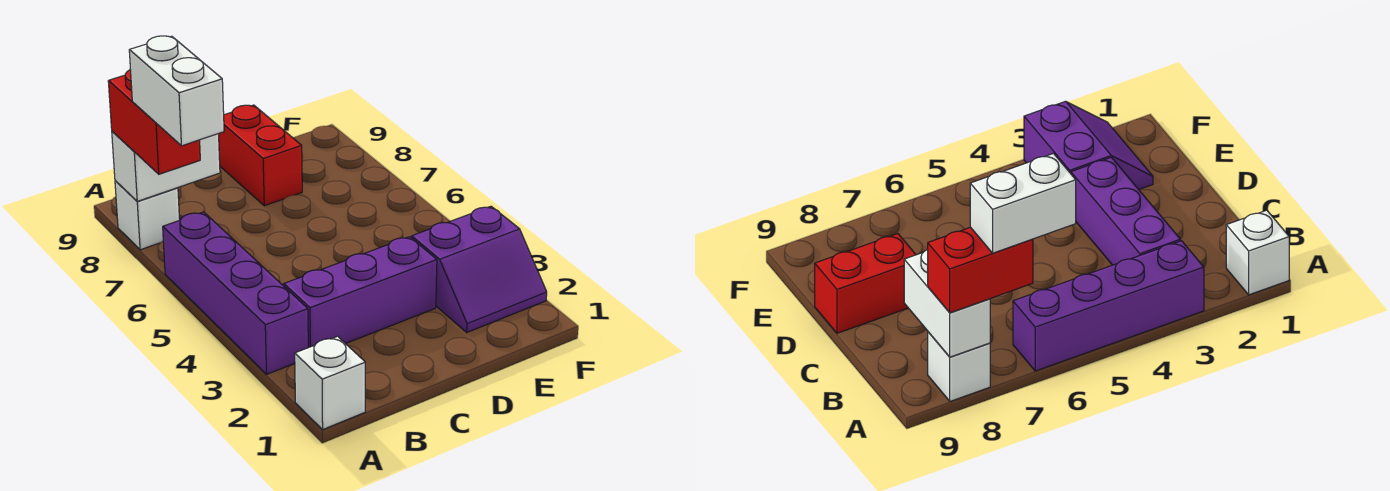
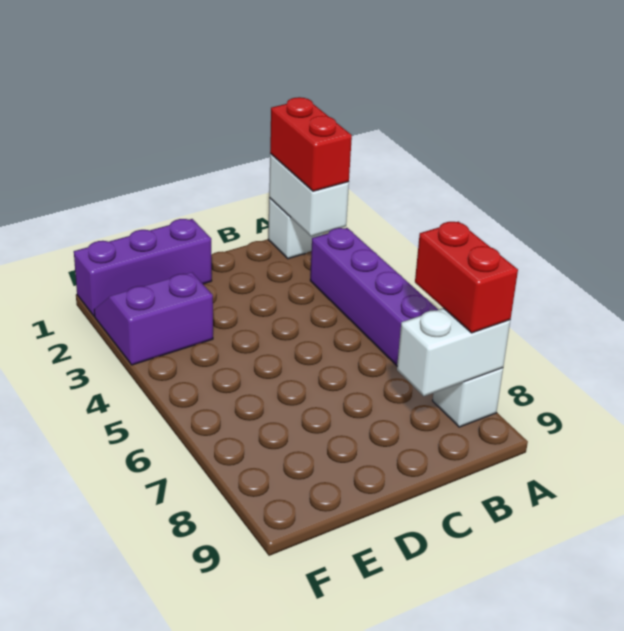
white 1x2 brick [129,36,224,146] -> white 1x2 brick moved to [269,154,349,236]
purple 1x3 brick [284,237,437,348] -> purple 1x3 brick moved to [74,219,212,316]
red 1x2 brick [219,105,302,206] -> red 1x2 brick moved to [270,97,352,191]

